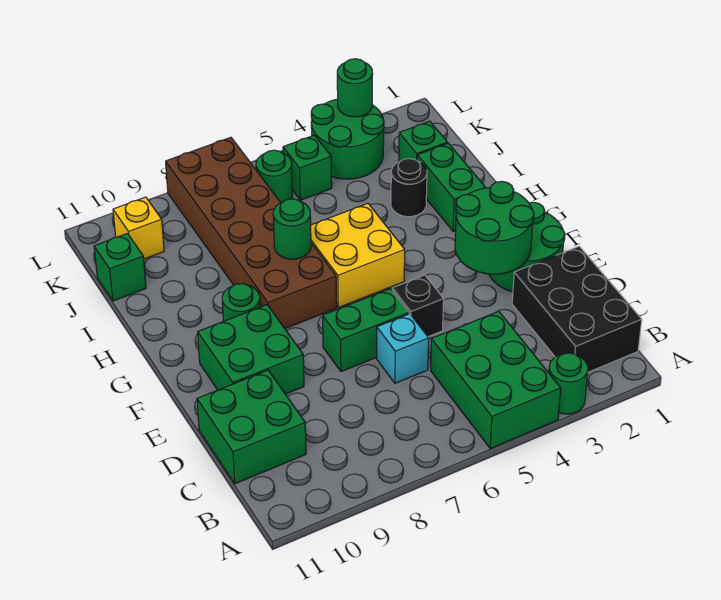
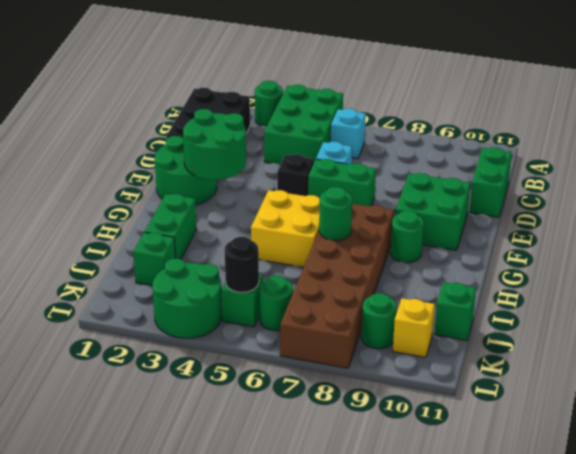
none -> cyan 1x1 brick [331,109,366,159]
green 2x2 brick [197,370,306,484] -> green 1x2 brick [470,147,512,217]
black 1x1 round brick [391,158,427,217] -> black 1x1 round brick moved to [224,237,259,292]
green 1x1 round brick [337,59,373,117] -> green 1x1 round brick moved to [361,293,397,349]

